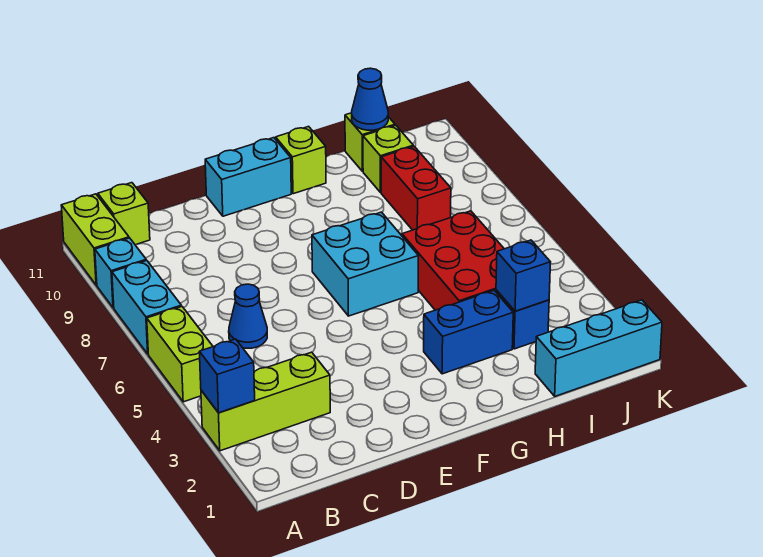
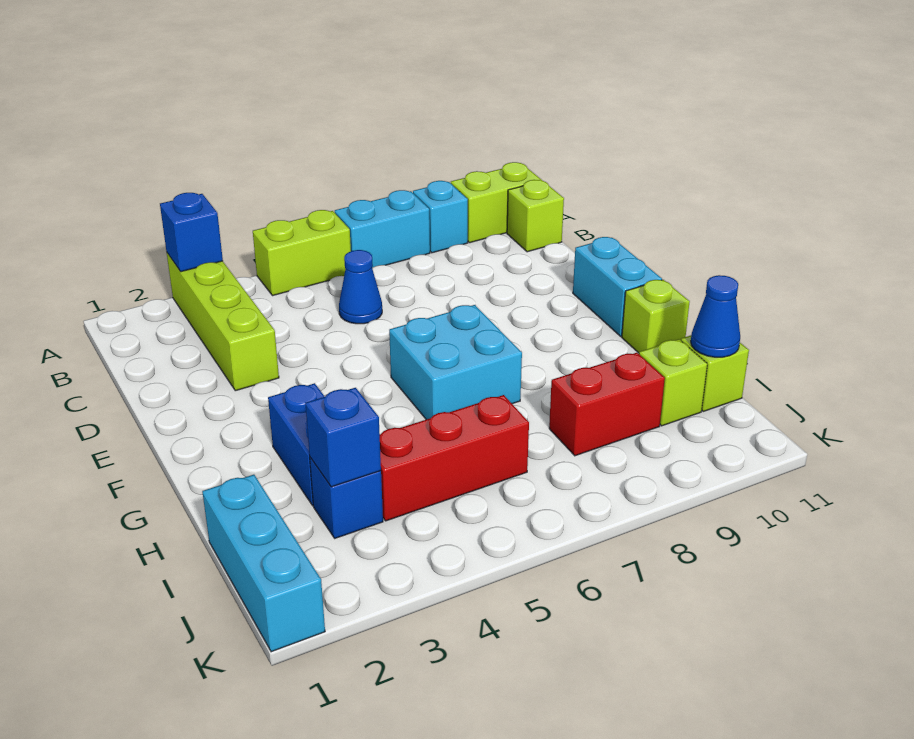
lime 1x3 brick [201,352,330,451] -> lime 1x4 brick [167,253,279,391]
red 2x3 brick [402,211,504,310] -> red 1x3 brick [380,395,529,521]

